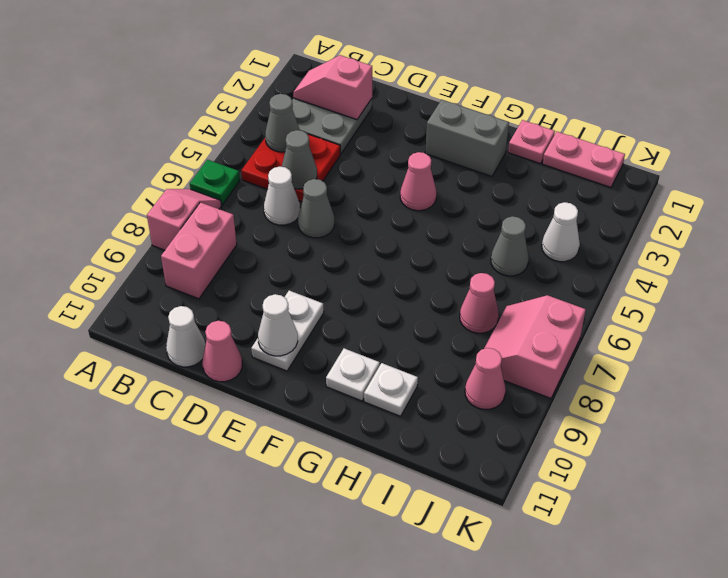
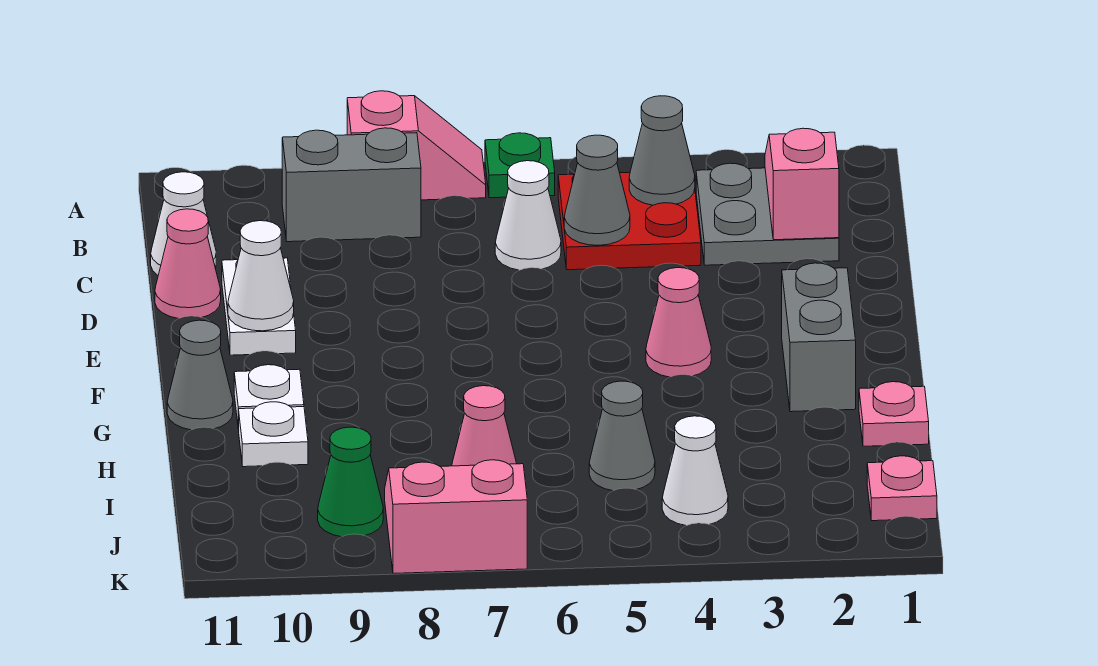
pink 1x2 brick [161,202,237,299] -> grey 1x2 brick [282,128,421,242]
grey 1x1 cone [298,179,335,238] -> grey 1x1 cone moved to [167,320,233,430]
white 1x2 plate [251,291,324,371] -> white 1x2 plate turned to [222,258,296,355]
pink 1x2 plate [543,132,625,187] -> pink 1x1 plate [867,456,937,521]
pink 1x1 cone [465,348,506,409] -> green 1x1 cone [318,427,383,537]

